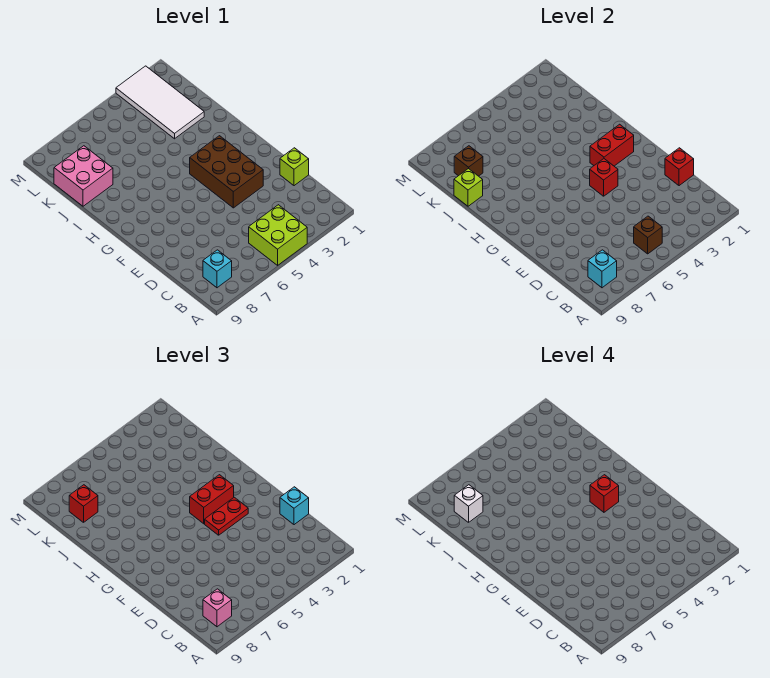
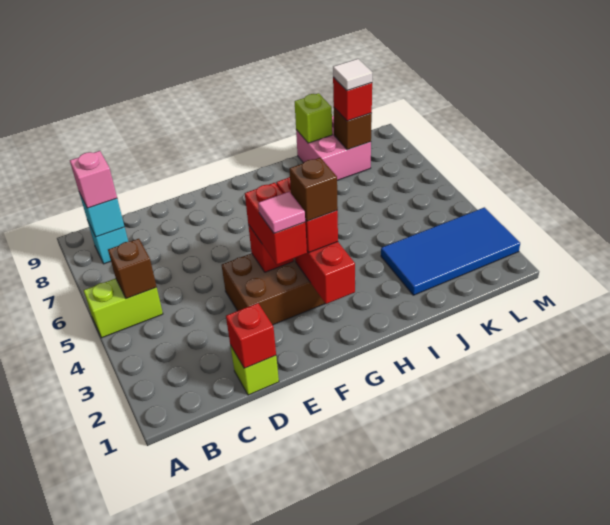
lime 2x2 brick [249,205,307,265] -> lime 1x2 brick [84,279,163,338]
cyan 1x1 brick [280,487,309,525] -> none
red 1x2 plate [205,497,248,535] -> red 1x2 brick [245,183,307,265]
none -> pink 1x1 tile [258,192,305,233]
red 1x1 brick [590,475,619,512] -> brown 1x1 brick [289,157,338,221]
white 2x4 tile [116,66,204,139] -> blue 2x4 tile [381,207,520,295]
white 1x1 brick [454,485,483,522] -> white 1x1 tile [333,59,372,91]

